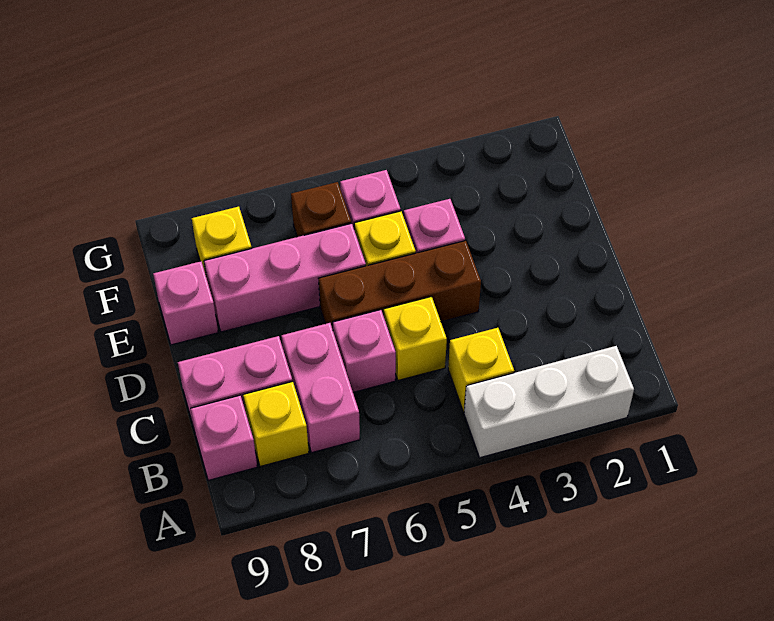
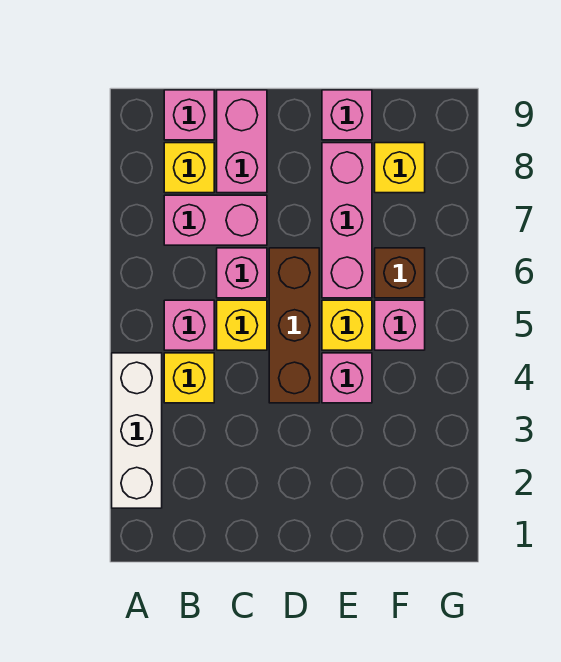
none -> pink 1x1 brick [164,300,214,350]

